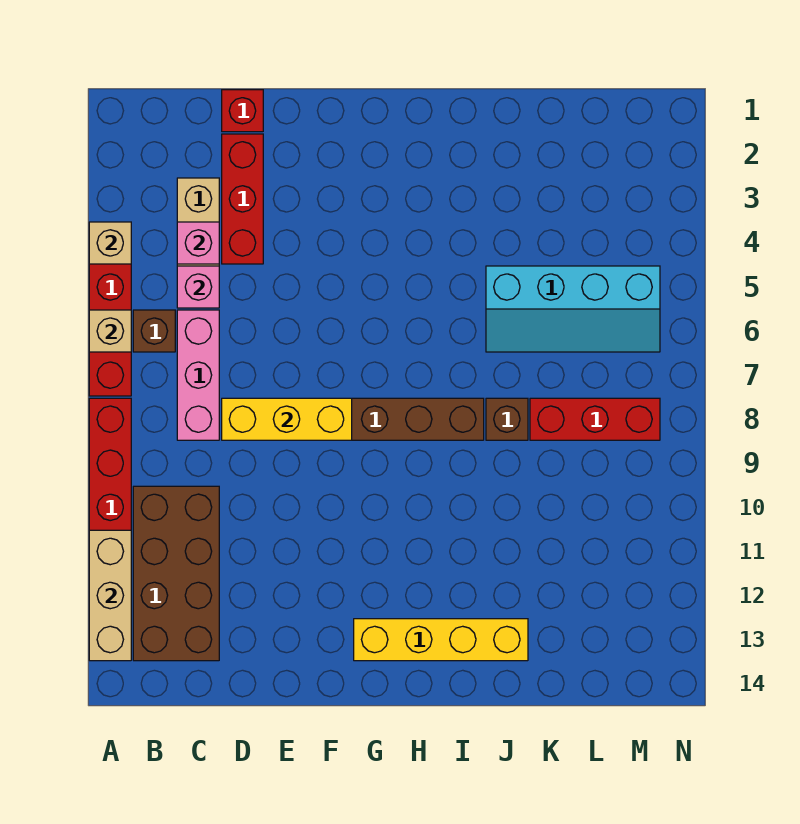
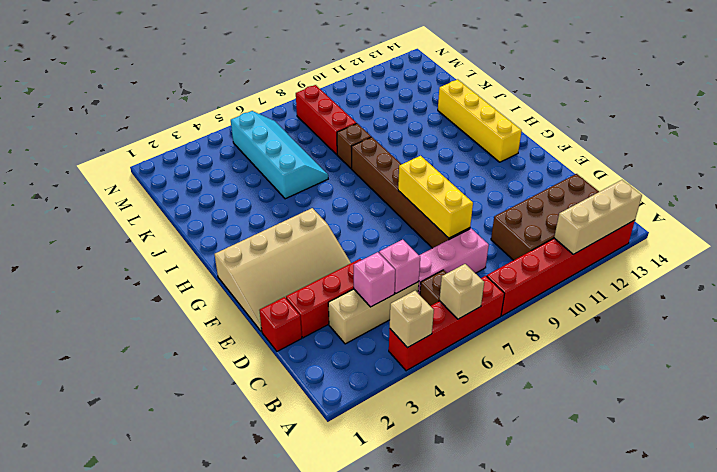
none -> tan 3x4 slope [214,208,351,332]

